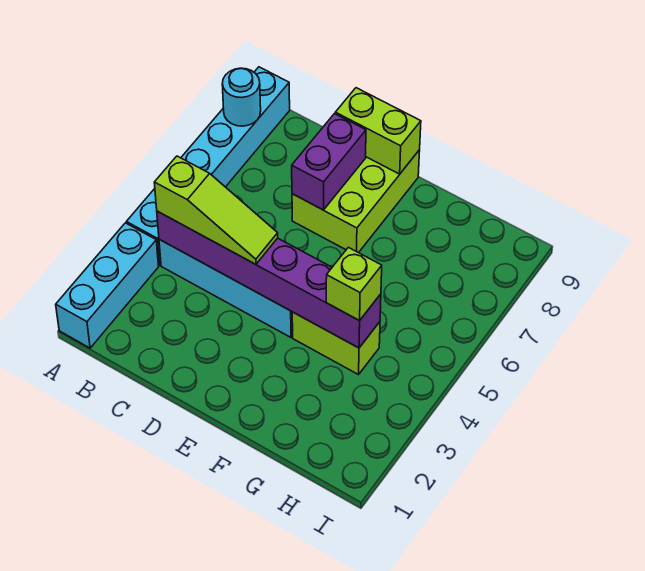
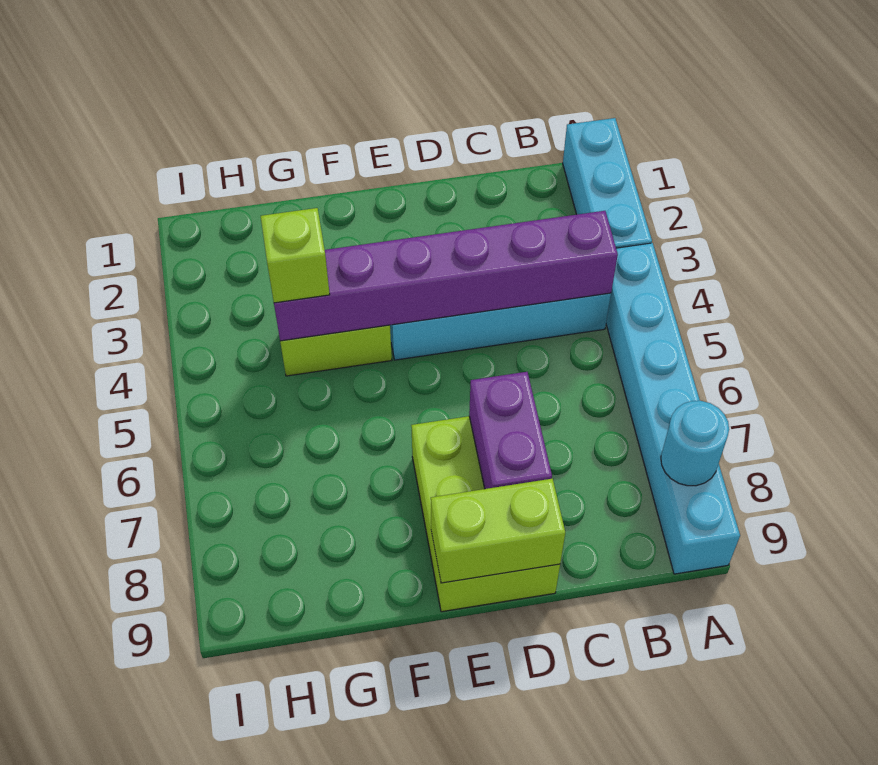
lime 1x3 slope [154,156,278,264] -> none

